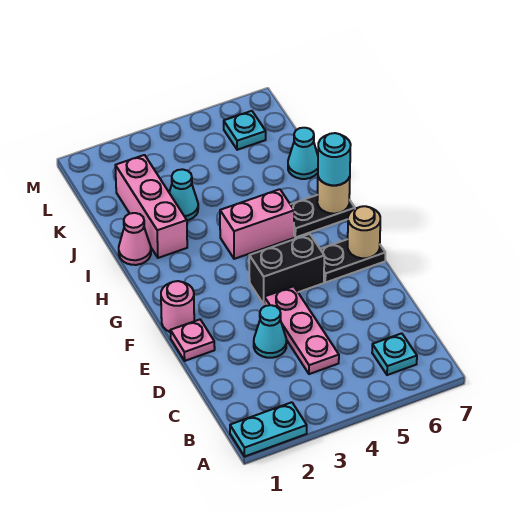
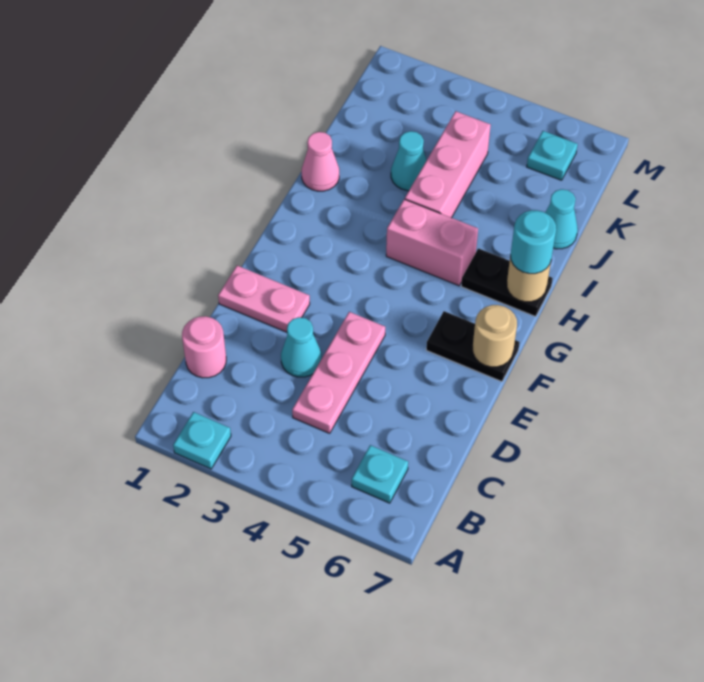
cyan 1x2 plate [230,402,307,457] -> cyan 1x1 plate [173,412,231,469]
pink 1x1 plate [170,320,215,361] -> pink 1x2 plate [218,266,310,332]
pink 1x1 round brick [161,281,194,332] -> pink 1x1 round brick moved to [182,316,226,378]
black 1x2 brick [249,234,324,304] -> none
pink 1x3 brick [115,155,187,258] -> pink 1x3 brick moved to [405,111,491,218]

